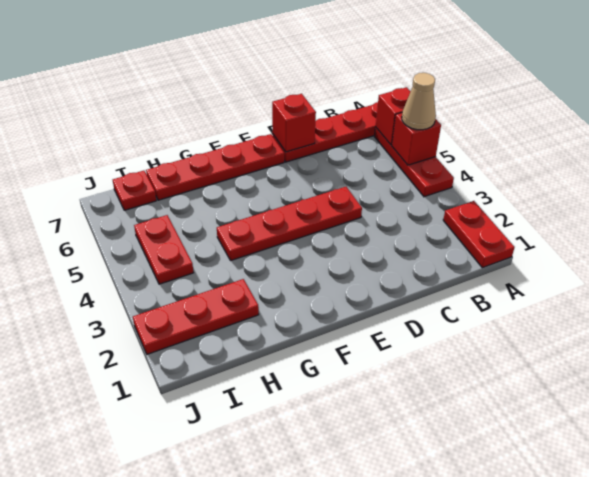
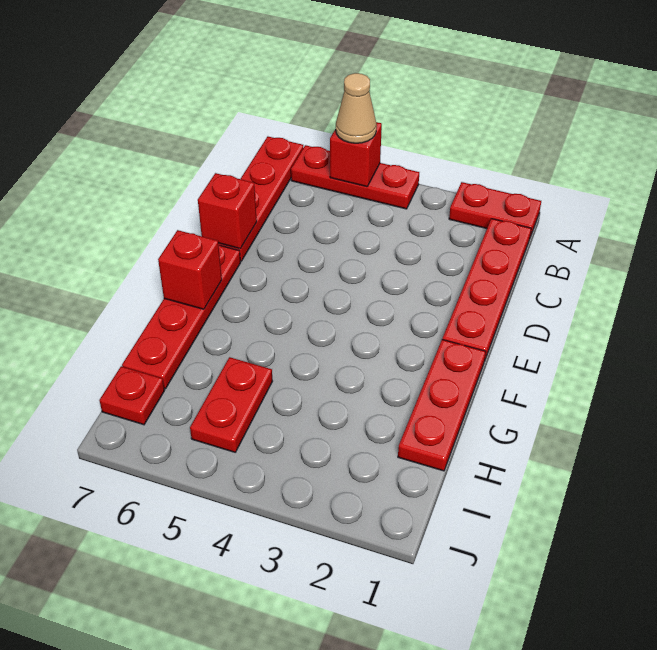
red 1x1 brick [376,87,411,145] -> red 1x1 brick moved to [158,230,222,309]
red 1x4 plate [217,187,362,261] -> red 1x4 plate moved to [442,219,531,361]
red 1x3 plate [133,279,259,354] -> red 1x3 plate moved to [398,340,486,471]
red 1x2 plate [134,215,193,284] -> red 1x2 plate turned to [190,357,272,452]

